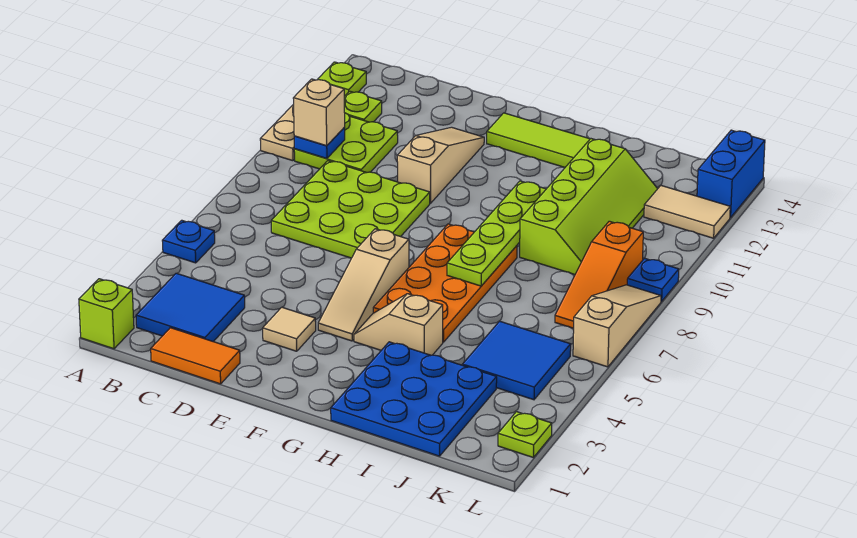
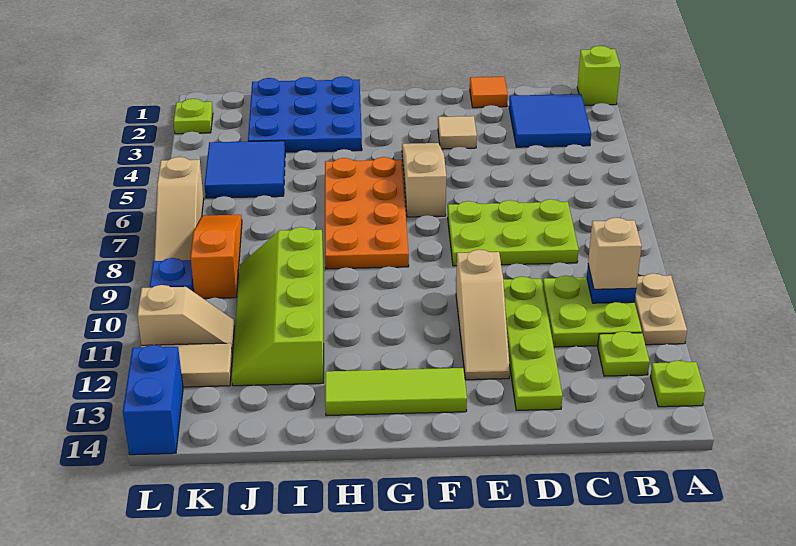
blue 1x1 plate [162,220,215,263] -> none
orange 1x2 tile [151,328,240,384] -> orange 1x1 tile [470,77,508,108]
lime 3x3 plate [271,161,430,258] -> lime 2x3 plate [448,199,579,266]
tan 1x2 slope [354,294,443,355] -> tan 1x2 slope moved to [137,285,234,353]
lime 1x4 plate [447,181,546,286] -> lime 1x4 plate moved to [503,277,562,410]

